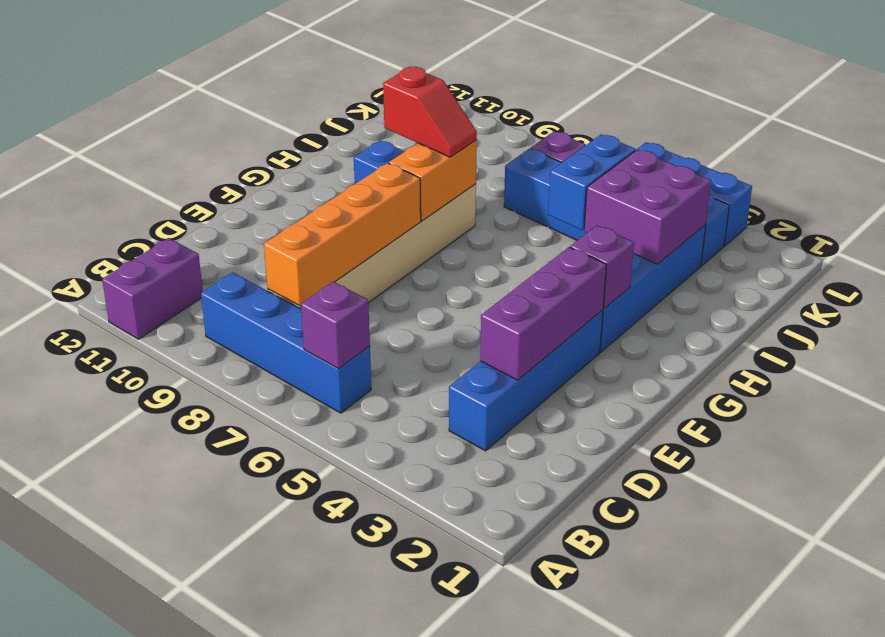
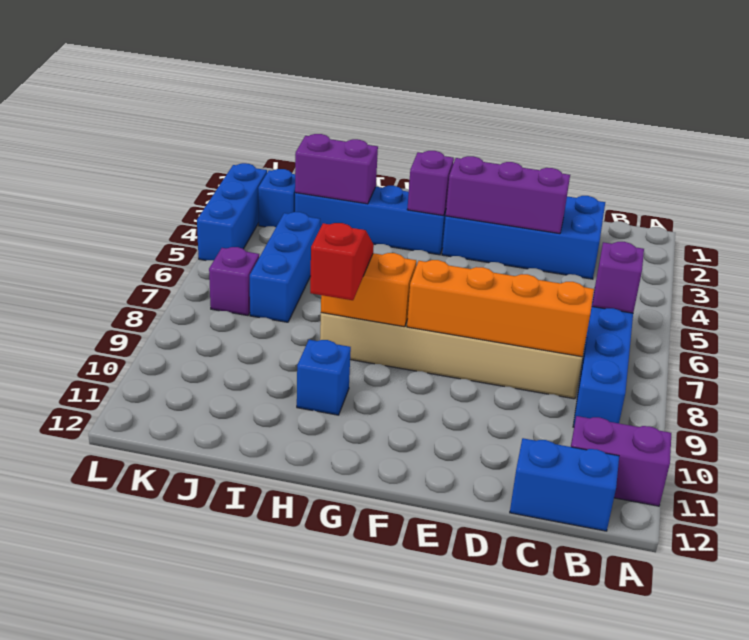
blue 1x4 brick [449,310,603,451] -> blue 2x4 brick [442,196,605,279]
purple 2x2 brick [584,150,711,264] -> purple 1x2 brick [295,134,378,204]
blue 1x2 brick [548,134,636,230] -> blue 1x2 brick moved to [510,438,619,531]

